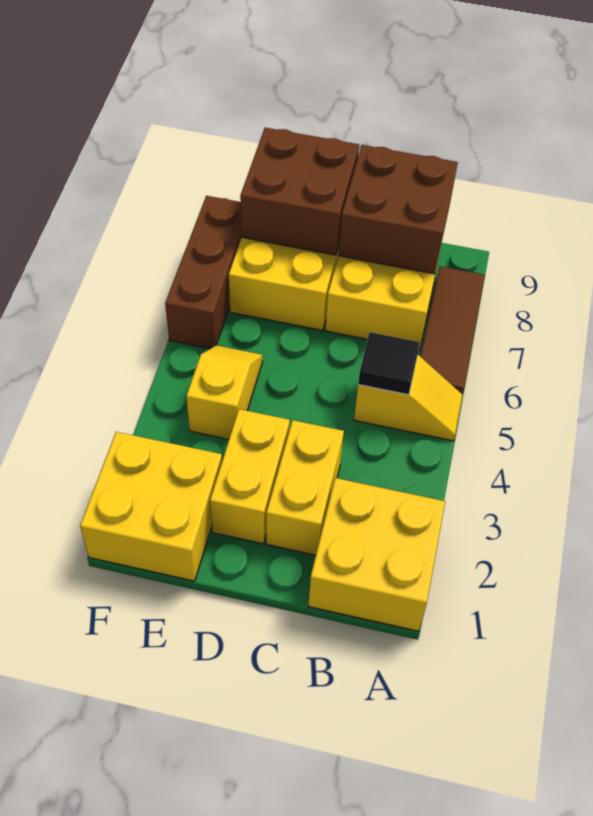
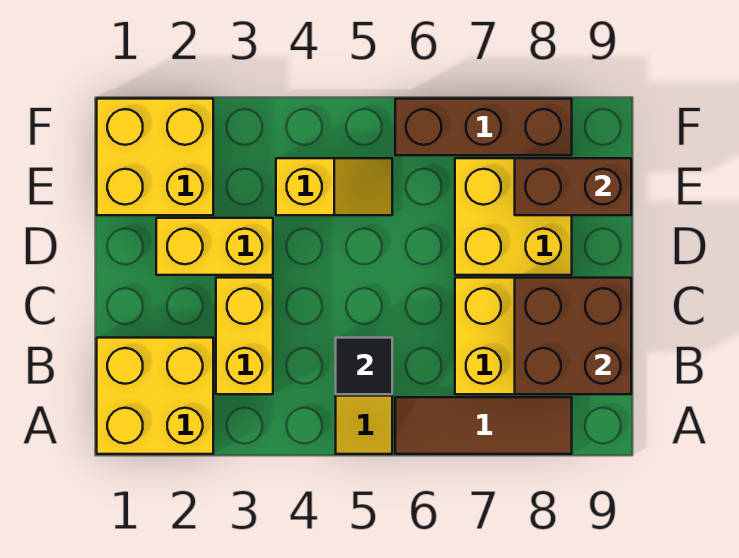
yellow 1x2 brick [266,420,344,555] -> yellow 1x2 brick turned to [216,278,273,394]
brown 2x2 brick [240,128,359,255] -> brown 1x2 brick [515,158,631,215]

